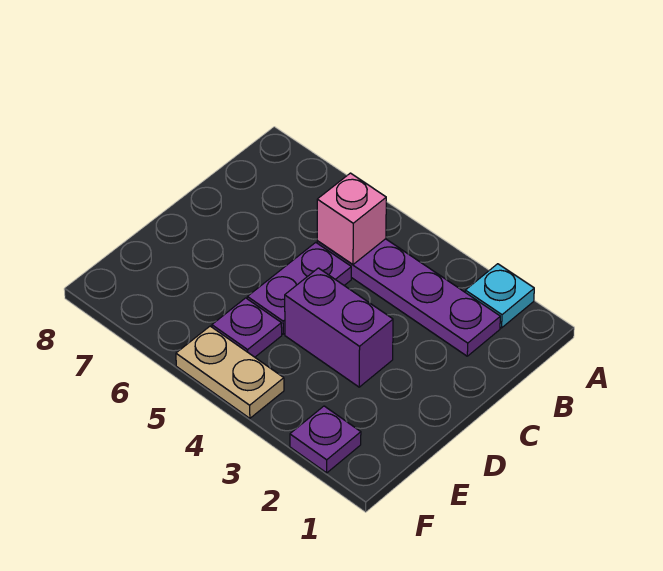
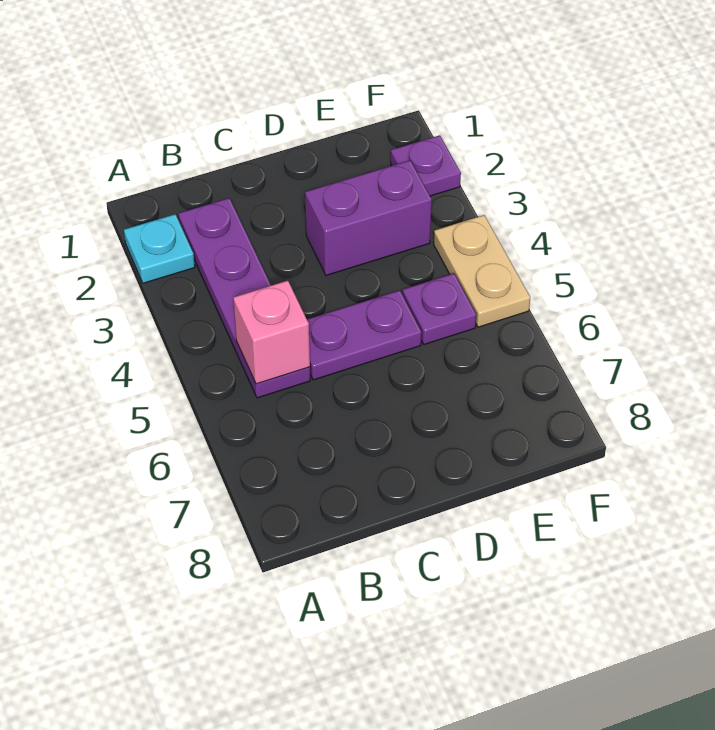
purple 1x2 brick [285,268,393,387] -> purple 1x2 brick turned to [305,160,432,275]

